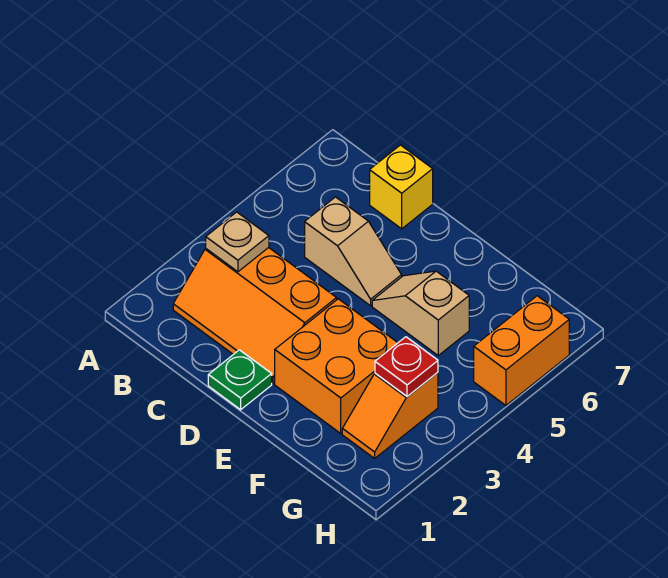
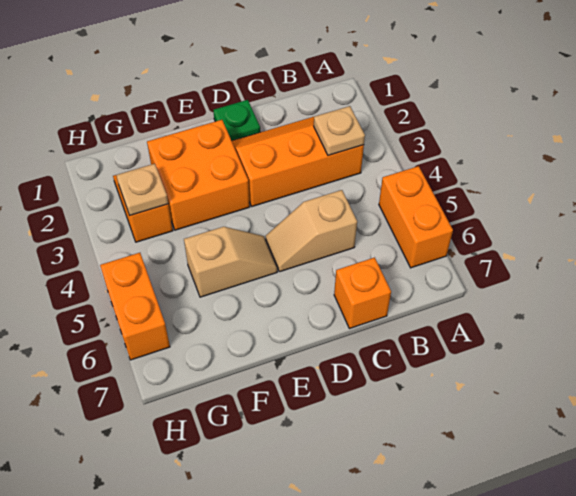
none -> orange 1x2 brick [379,166,453,268]
yellow 1x1 brick [370,145,433,229] -> orange 1x1 brick [334,257,391,329]
red 1x1 plate [375,337,438,396] -> tan 1x1 plate [116,164,168,216]

